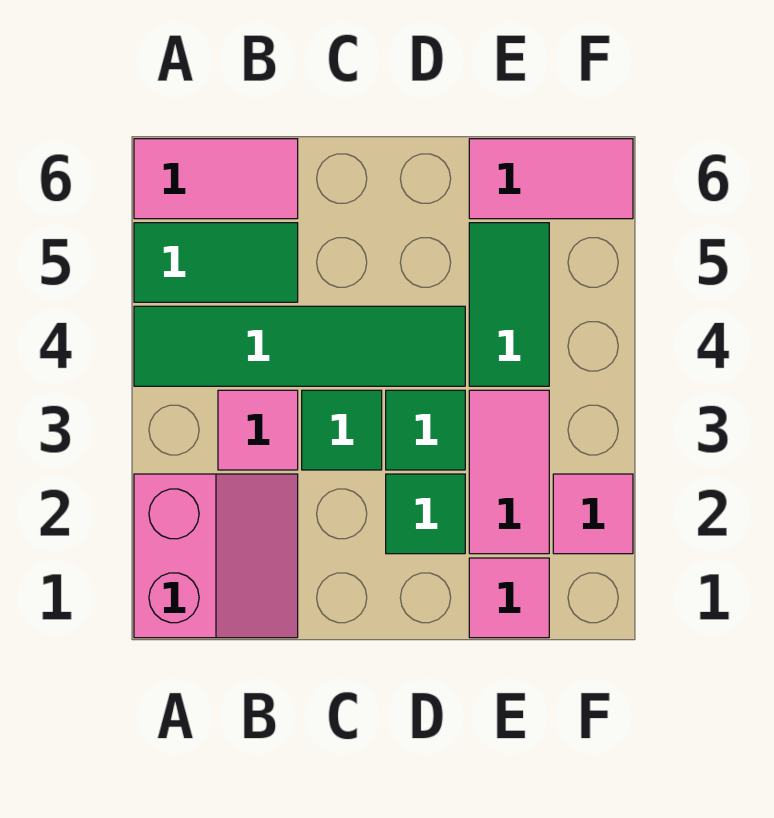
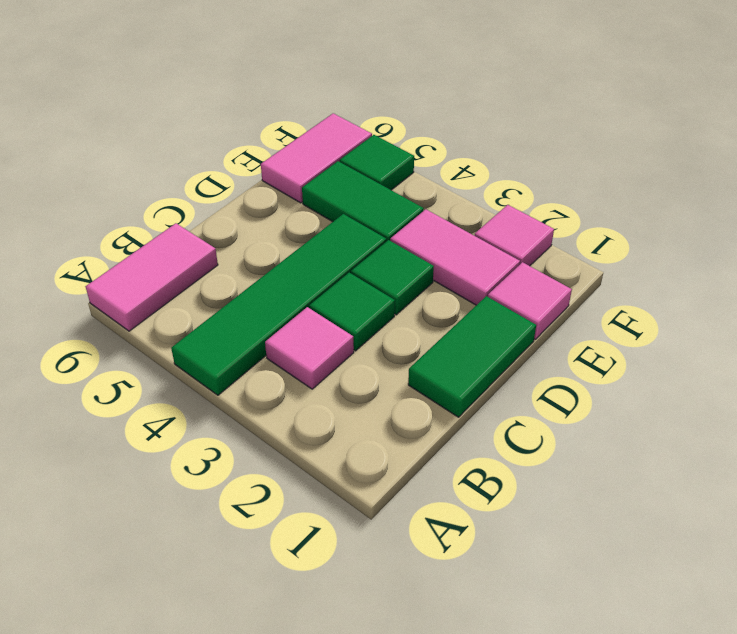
pink 2x2 slope [134,474,298,638] -> none
green 1x2 tile [134,223,298,302] -> green 1x2 tile moved to [408,296,536,417]
green 1x1 tile [386,474,465,554] -> green 1x1 tile moved to [340,135,414,190]

